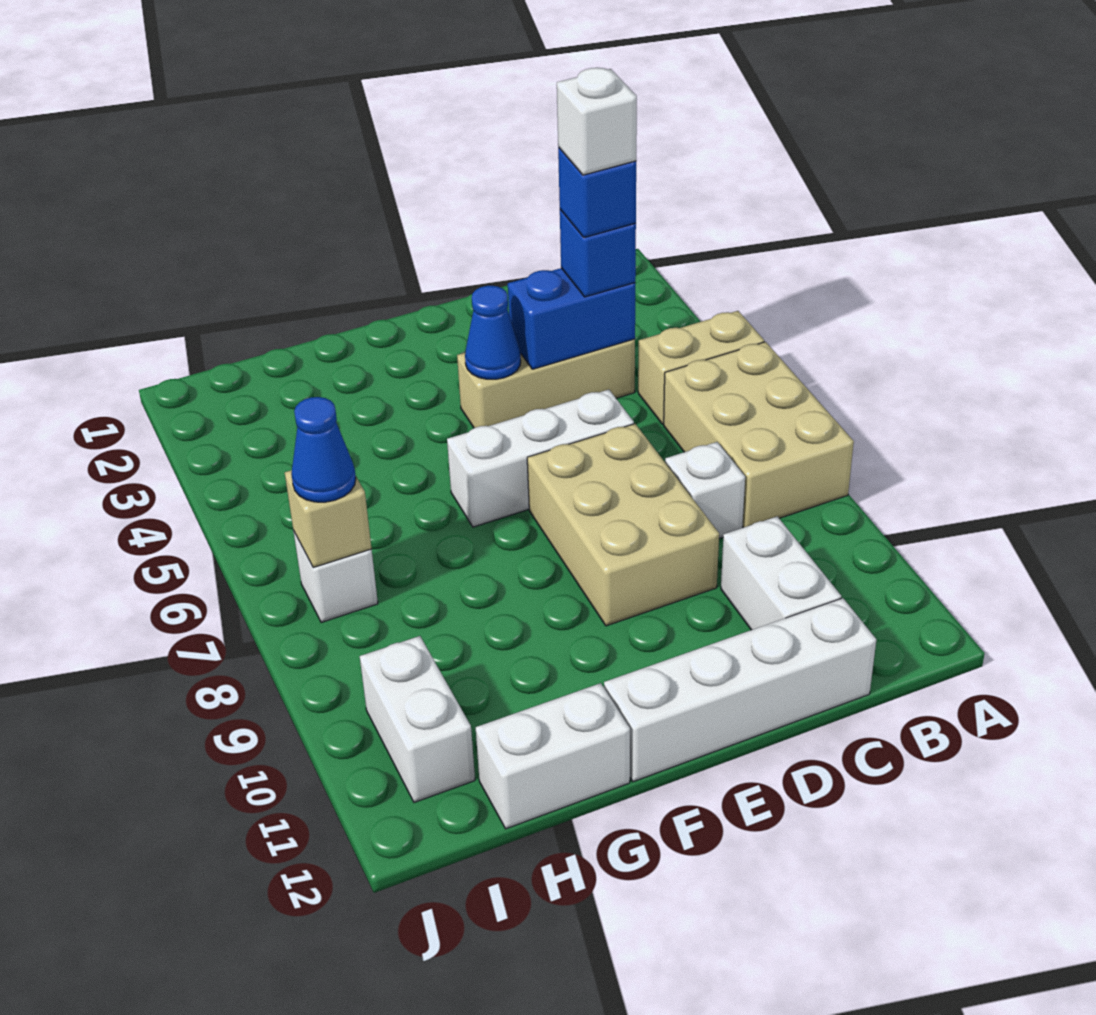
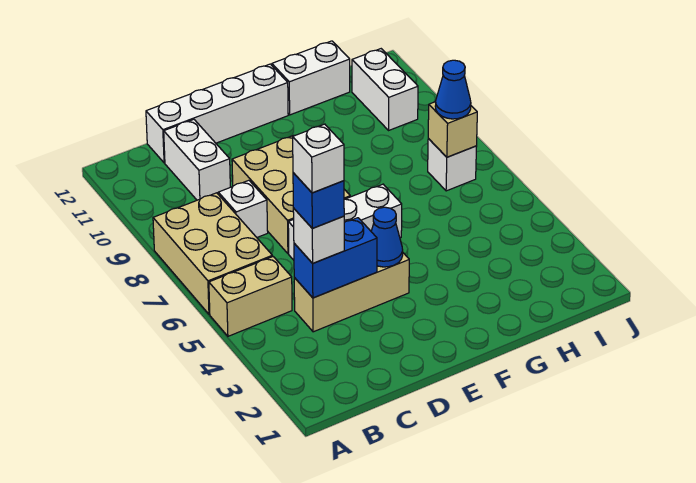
blue 1x1 brick [560,210,636,297] -> white 1x1 brick [293,208,344,263]

